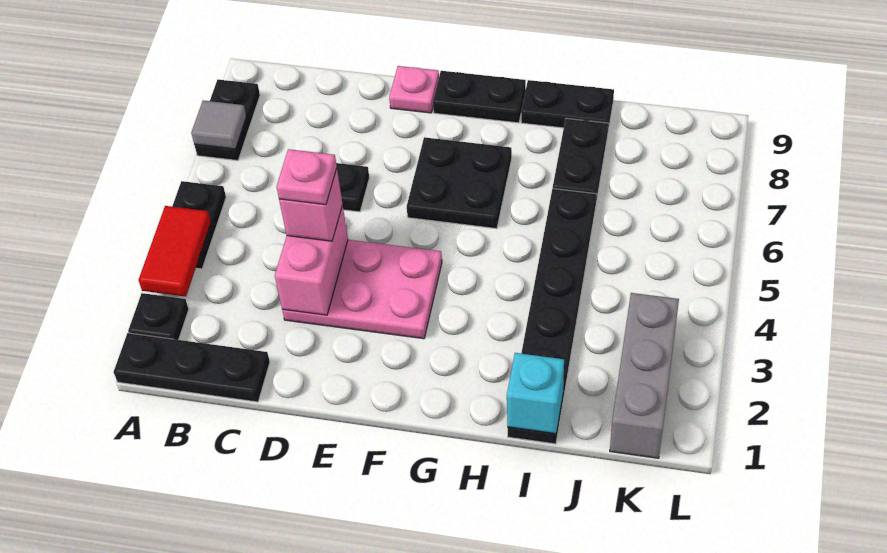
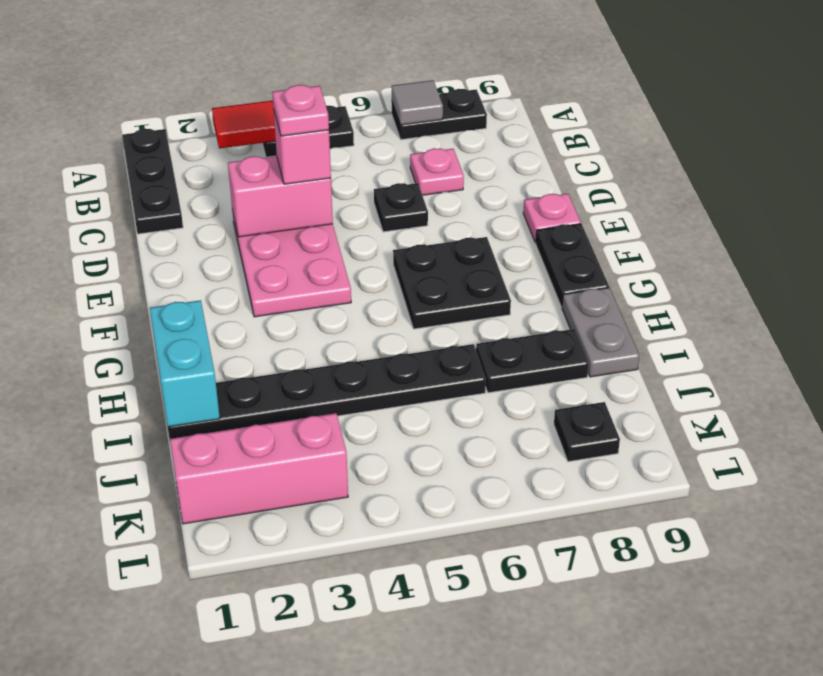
black 1x1 plate [128,293,189,340] -> black 1x1 plate moved to [554,402,620,462]
none -> pink 1x1 plate [410,148,464,195]
black 1x2 plate [521,80,614,130] -> grey 1x2 plate [562,288,640,377]
cyan 1x1 brick [507,353,564,434] -> cyan 1x2 brick [150,300,220,427]
grey 1x3 brick [610,293,679,458] -> pink 1x3 brick [170,413,348,524]

